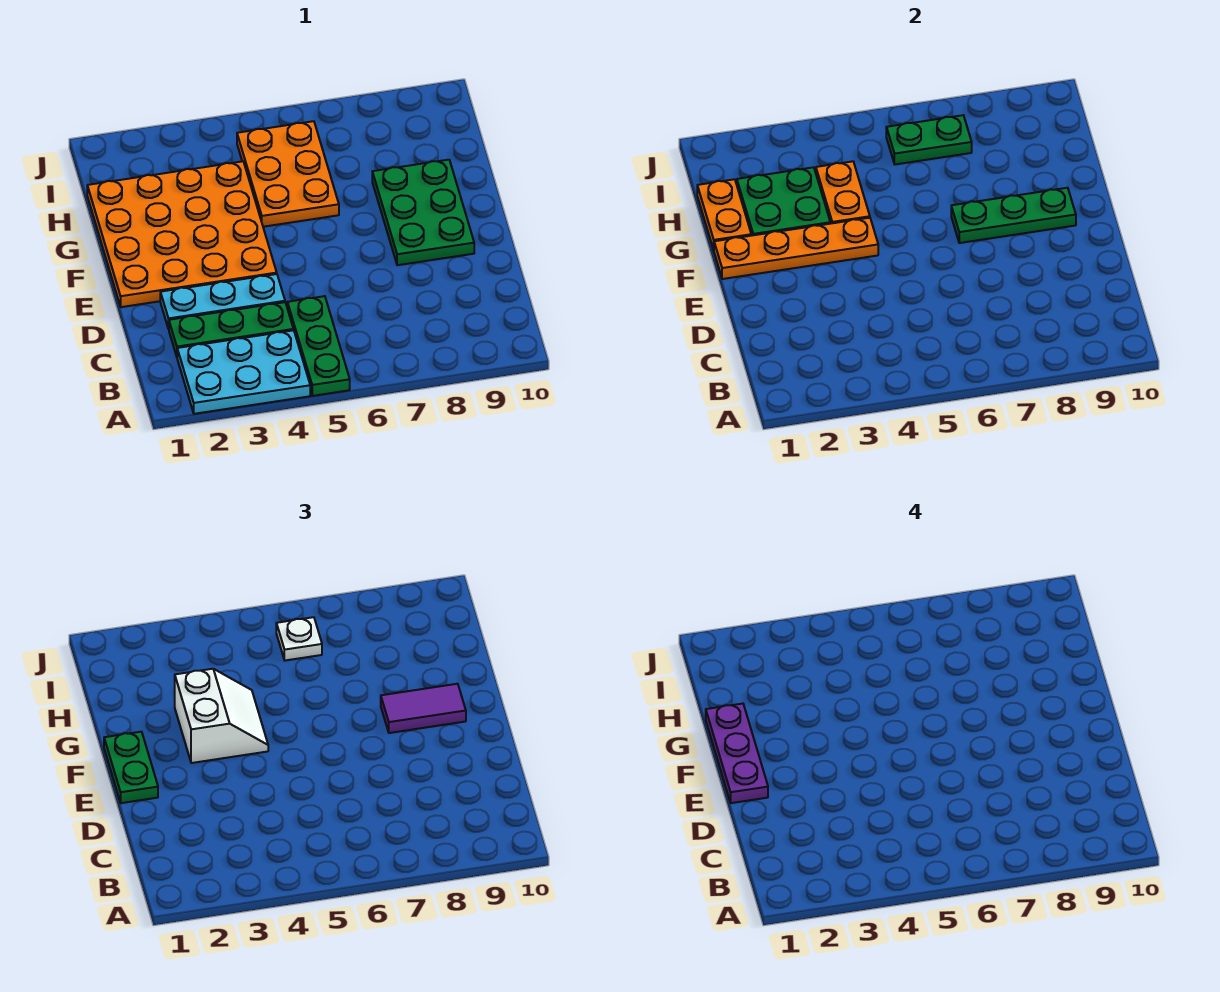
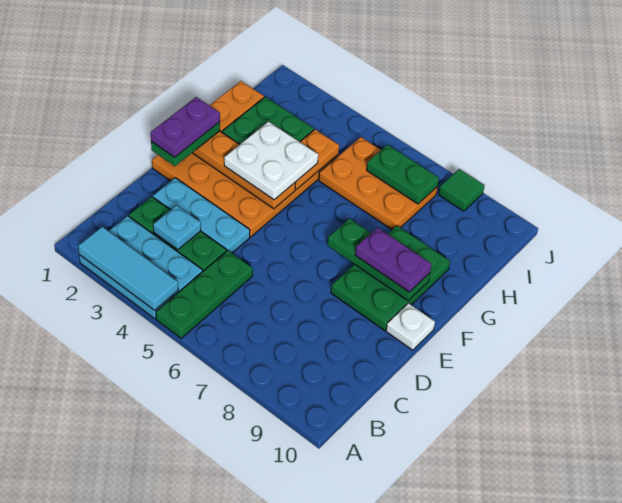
none -> cyan 1x3 tile [78,227,178,310]
none -> cyan 1x1 plate [153,205,201,250]
purple 1x3 plate [706,704,768,803] -> purple 1x2 plate [151,97,220,157]
white 2x2 slope [175,669,268,763] -> white 2x2 plate [224,122,318,200]
purple 1x2 tile [381,684,466,733] -> purple 1x2 plate [355,228,432,292]
orange 2x3 plate [237,121,339,227] -> orange 2x3 plate turned to [319,137,437,230]
white 1x1 plate [276,617,322,660] -> white 1x1 plate moved to [386,303,435,350]
none -> green 1x1 tile [439,169,485,211]

